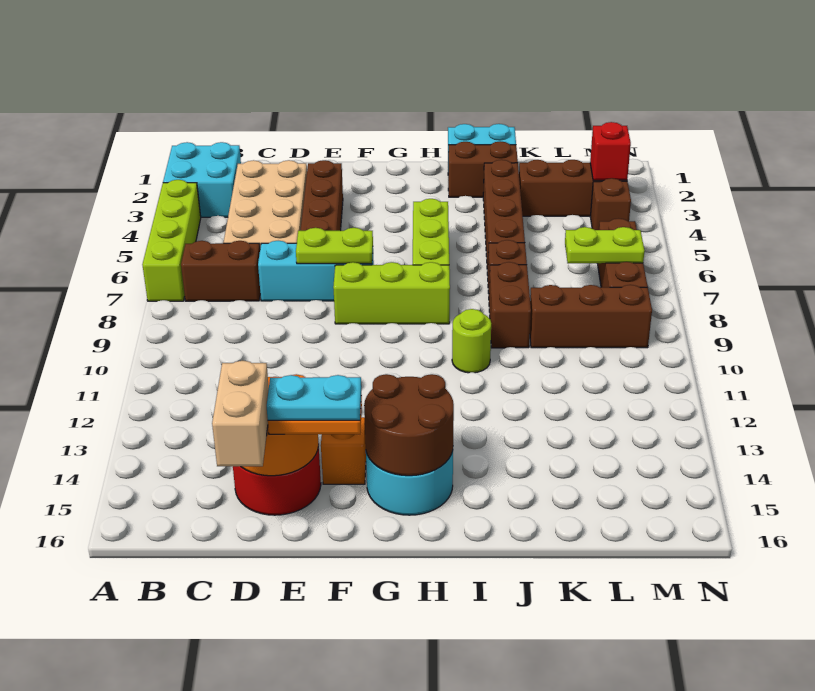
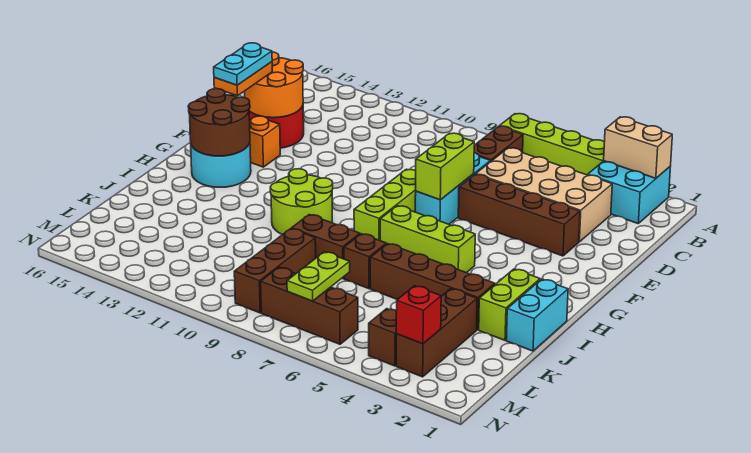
tan 1x2 brick [212,361,269,466] -> tan 1x2 brick moved to [604,117,672,178]
lime 1x2 plate [296,228,373,264] -> lime 1x2 brick [416,133,474,200]
brown 1x2 brick [448,141,518,197] -> lime 1x2 brick [479,269,540,340]
lime 1x1 round brick [452,309,491,373] -> lime 2x2 round brick [270,169,333,235]

